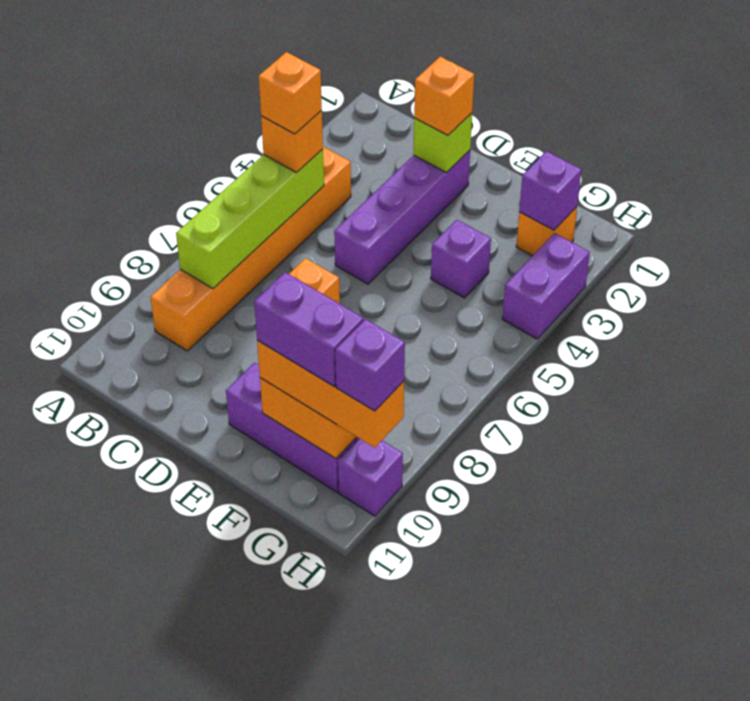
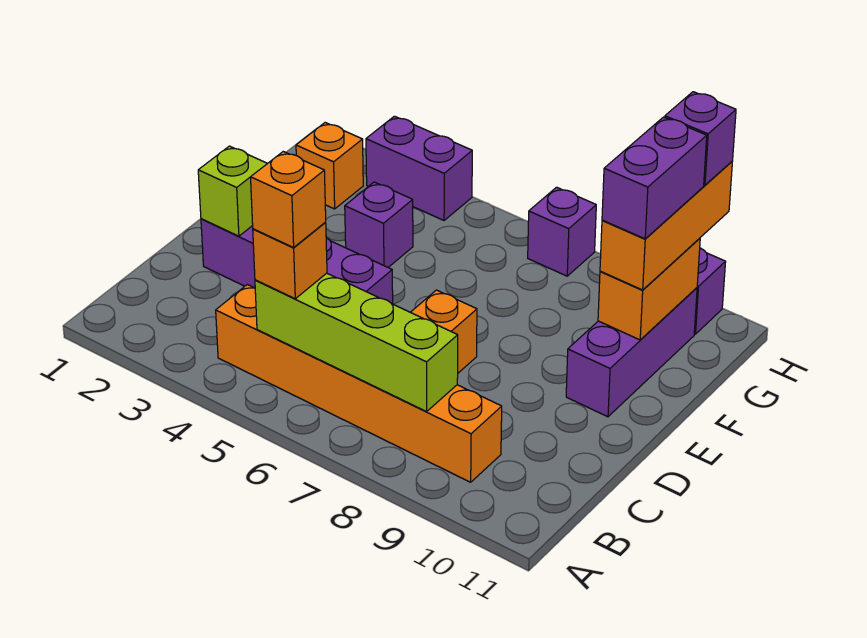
orange 1x1 brick [414,57,474,135] -> none
purple 1x1 brick [519,151,581,230] -> purple 1x1 brick moved to [528,187,596,276]

